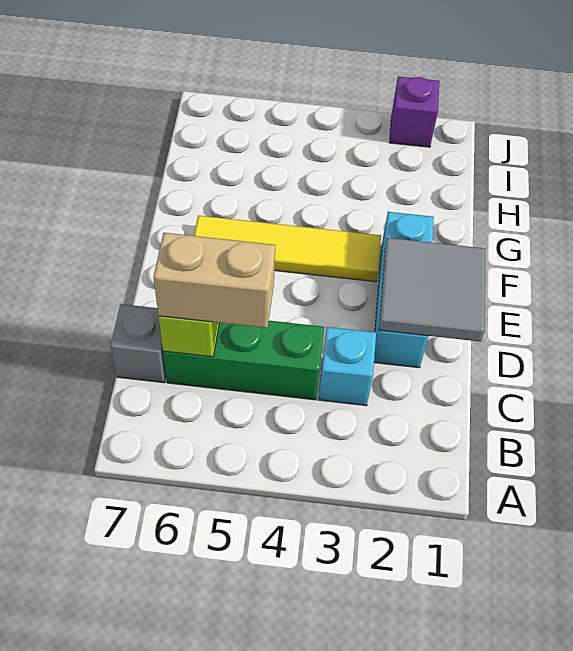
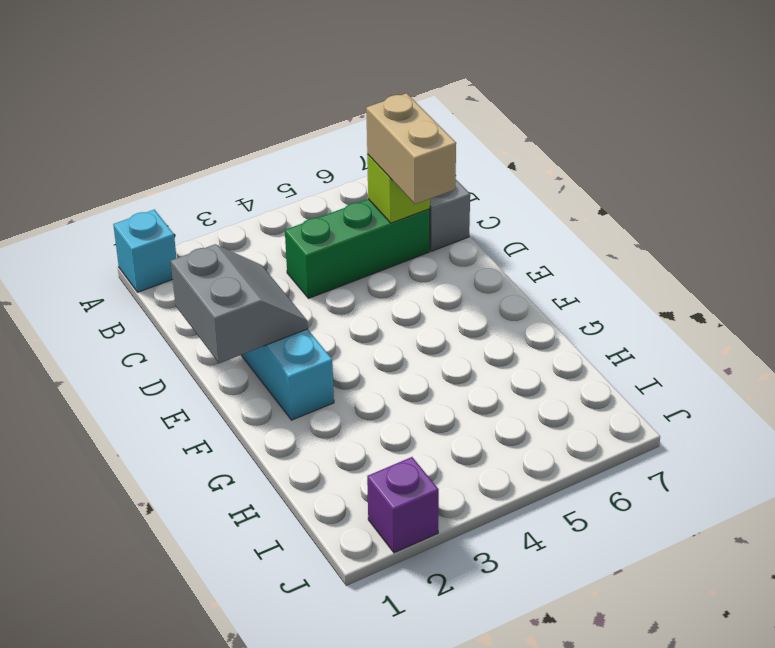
cyan 1x1 brick [319,327,376,406] -> cyan 1x1 brick moved to [113,210,176,292]
tan 1x2 brick [153,233,275,328] -> tan 1x2 brick turned to [366,93,456,204]
grey 2x2 tile [379,238,485,342] -> grey 2x2 slope [171,244,308,363]
yellow 1x4 tile [194,216,381,282] -> none

